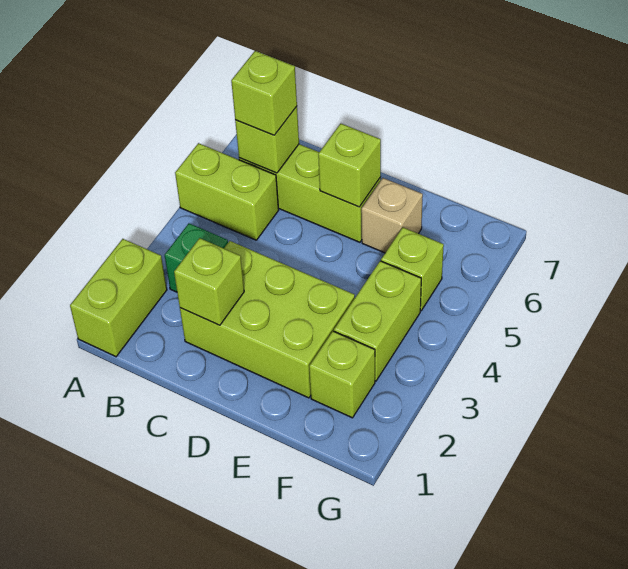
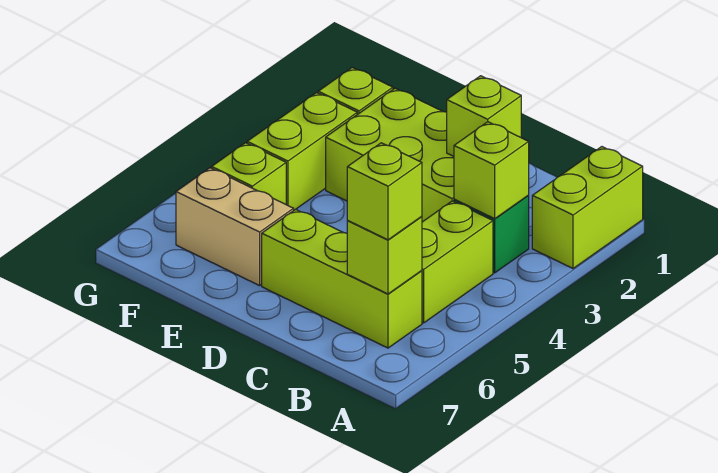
lime 1x2 brick [175,143,279,240] -> lime 1x2 brick turned to [422,201,493,323]
lime 1x1 brick [318,124,381,207] -> lime 1x1 brick moved to [454,122,529,219]
tan 1x1 brick [361,178,423,253] -> tan 1x2 brick [176,168,294,286]

